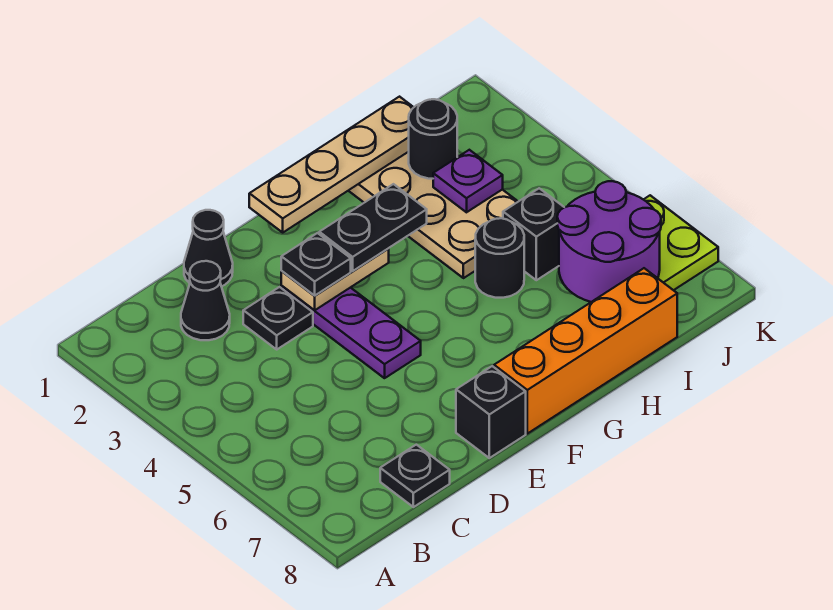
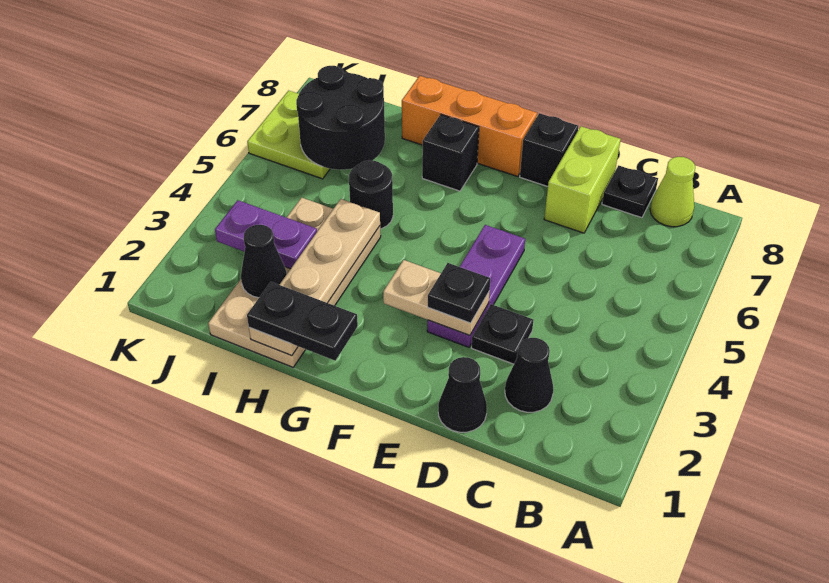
none -> lime 1x1 cone [650,157,695,227]
none -> lime 1x2 brick [544,126,621,233]
tan 1x4 plate [249,97,414,232] -> tan 1x4 plate turned to [249,199,380,356]
black 1x2 plate [319,184,427,271] -> black 1x2 plate moved to [247,282,358,361]
orange 1x4 brick [494,268,677,434] -> orange 1x3 brick [402,76,537,176]
black 1x1 round brick [409,99,457,179] -> black 1x1 cone [241,225,287,298]
purple 1x1 plate [433,150,503,212] -> purple 1x2 plate [215,200,317,269]
black 1x1 brick [503,188,564,280] -> black 1x1 brick moved to [422,115,479,191]
purple 2x2 round brick [557,181,661,302] -> black 2x2 round brick [296,66,385,170]

